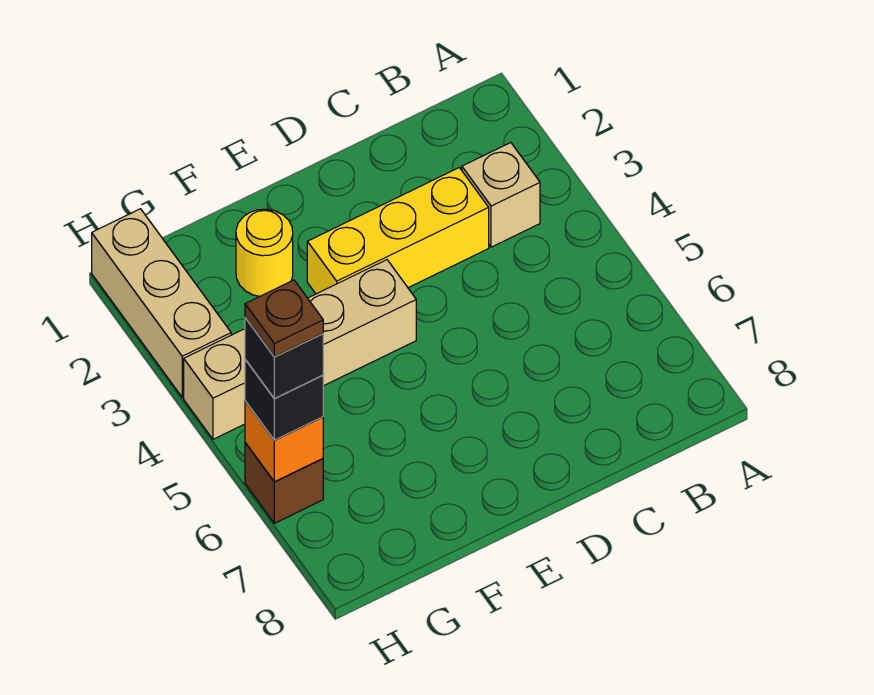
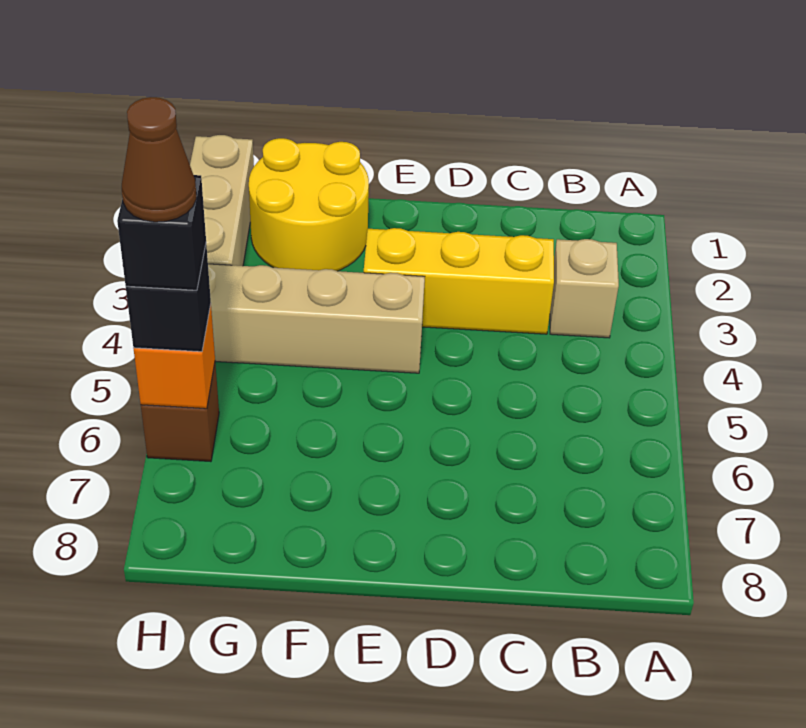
yellow 1x1 round brick [236,209,293,296] -> yellow 2x2 round brick [249,138,369,271]
brown 1x1 plate [245,280,323,357] -> brown 1x1 cone [122,97,196,222]

